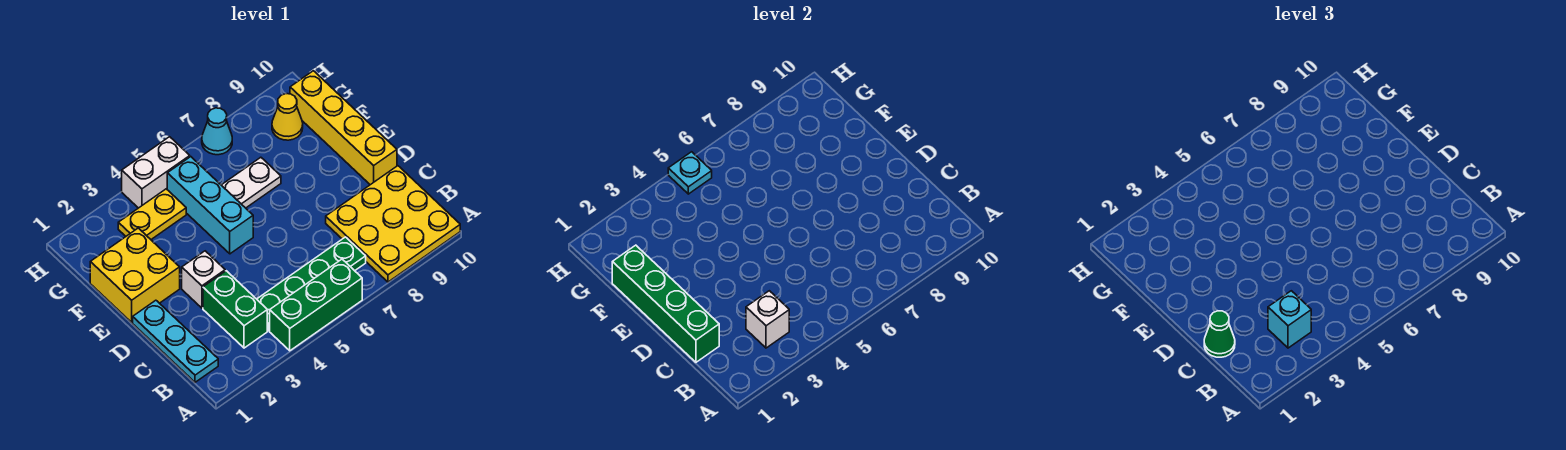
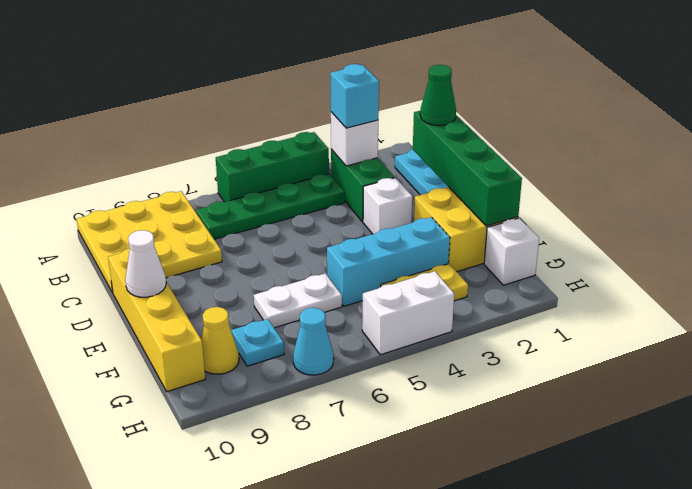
cyan 1x3 brick [167,157,253,254] -> cyan 1x3 brick turned to [327,217,450,306]
none -> white 1x1 cone [125,230,166,297]
none -> white 1x1 brick [484,218,539,285]
cyan 1x1 plate [668,152,712,194] -> cyan 1x1 plate moved to [231,319,284,366]

